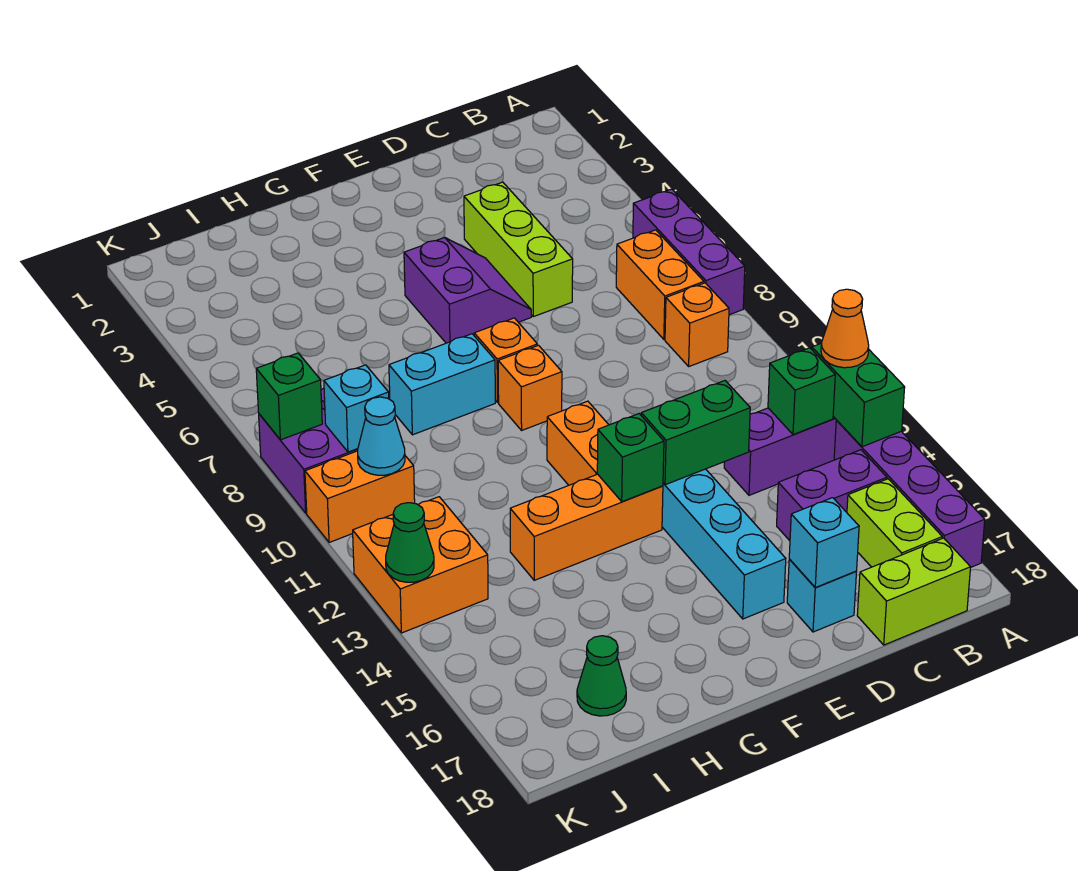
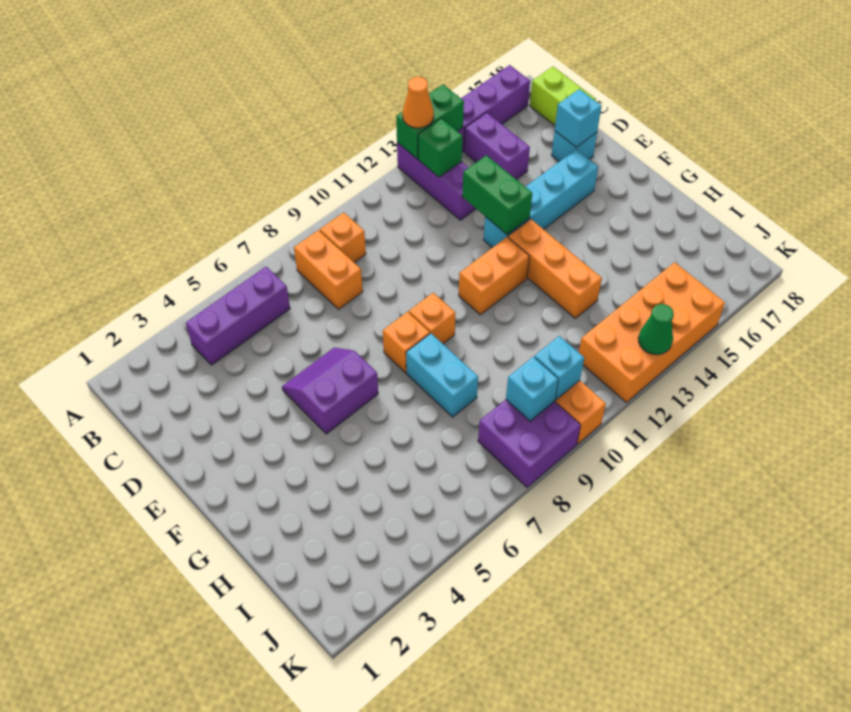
purple 1x3 brick [633,189,745,315] -> purple 1x3 brick moved to [186,267,290,365]
orange 1x2 brick [616,230,704,339] -> orange 1x2 brick turned to [294,230,363,309]
lime 1x2 brick [847,479,942,567] -> none
lime 1x3 brick [464,182,573,317] -> none
green 1x1 brick [597,414,664,502] -> none
green 1x1 cone [577,636,626,716] -> none
cyan 1x1 cone [358,397,405,475] -> cyan 1x1 brick [534,336,584,400]
orange 2x2 brick [353,497,488,633] -> orange 2x4 brick [579,262,725,402]
green 1x1 brick [256,353,322,440] -> none

